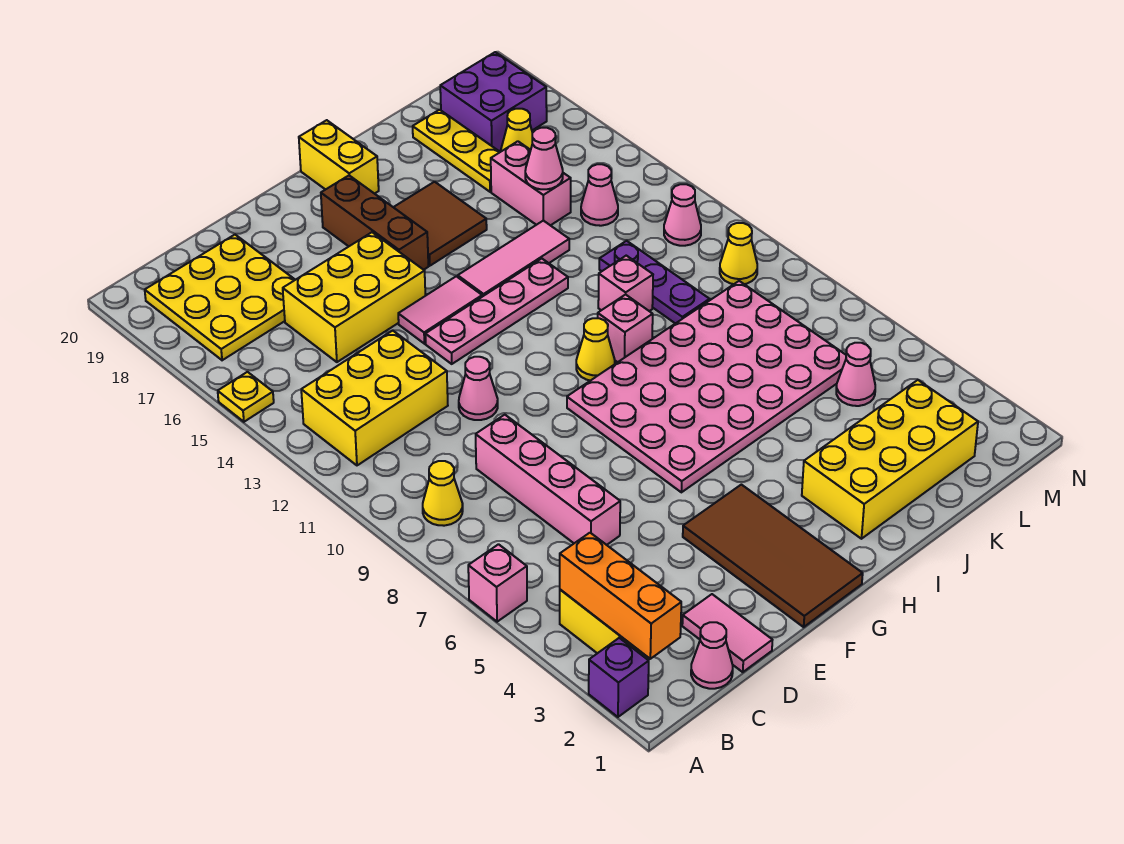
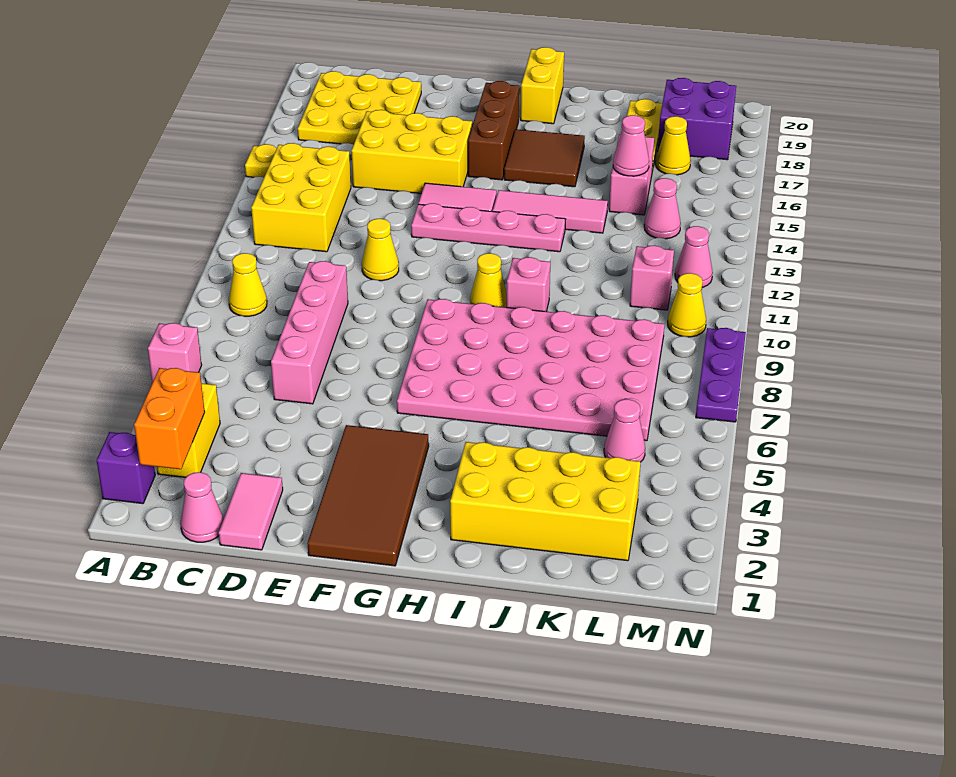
orange 1x3 brick [560,533,681,659] -> orange 1x2 brick [134,368,205,469]
yellow 2x3 brick [301,331,448,465] -> yellow 2x3 brick turned to [251,143,351,252]
pink 1x1 cone [459,357,498,420] -> yellow 1x1 cone [362,219,399,281]
pink 1x1 brick [598,256,653,311] -> pink 1x1 brick moved to [630,245,674,310]
purple 1x3 plate [599,241,710,324] -> purple 1x3 plate moved to [696,328,746,422]

